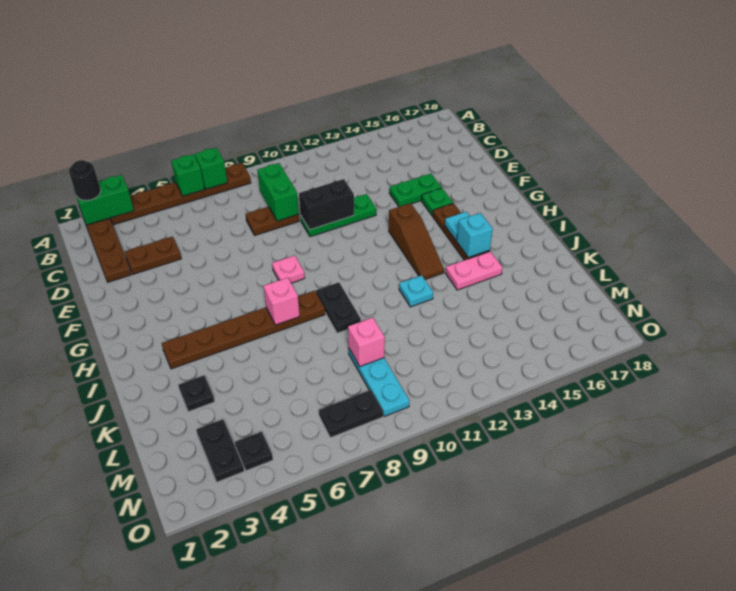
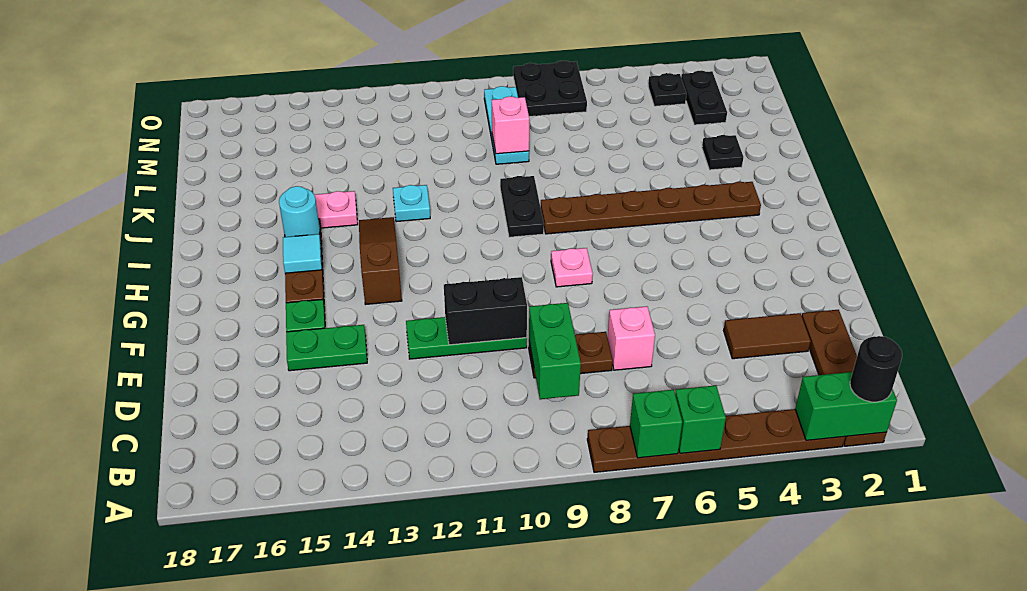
brown 1x2 plate [125,237,181,274] -> brown 1x2 tile [724,313,811,359]
pink 1x1 brick [264,277,300,325] -> pink 1x1 brick moved to [608,306,655,370]
cyan 1x1 brick [457,213,493,258] -> cyan 1x1 round brick [279,186,320,237]
black 1x2 plate [319,390,383,438] -> black 2x2 plate [513,61,587,116]

